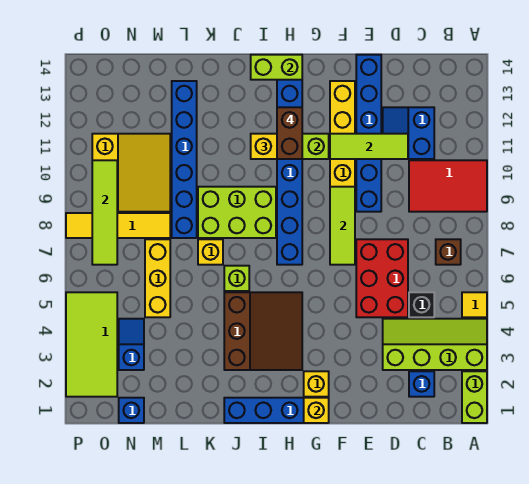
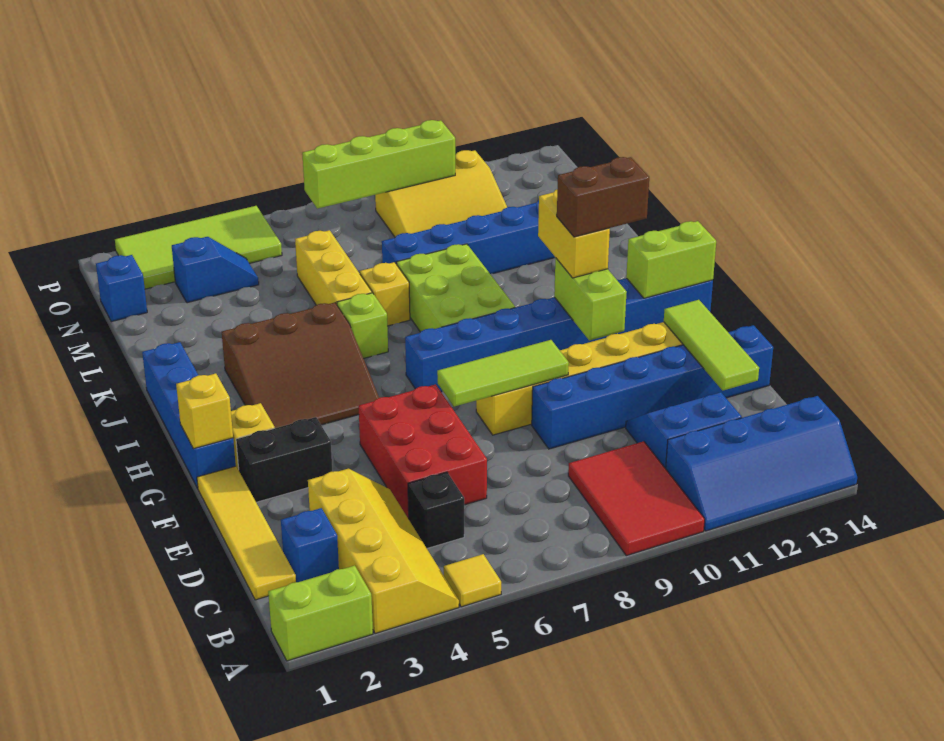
lime 2x4 slope [383,319,487,370] -> yellow 2x4 slope [308,469,459,634]
none -> blue 2x4 slope [666,396,857,531]
brown 1x1 brick [436,239,461,265] -> none
red 2x3 brick [356,239,408,317] -> red 2x3 brick turned to [359,384,487,519]
lime 1x3 tile [330,134,408,159] -> lime 1x3 tile moved to [664,300,759,390]
none -> black 1x2 brick [236,417,333,502]
lime 1x2 brick [251,55,302,80] -> lime 1x2 brick turned to [626,221,716,298]
yellow 1x3 brick [145,239,170,317] -> yellow 1x3 brick turned to [295,230,372,305]
yellow 1x4 tile [66,213,170,238] -> yellow 1x4 tile moved to [197,466,296,600]
lime 1x4 tile [92,160,117,265] -> lime 1x4 brick [302,120,455,209]

